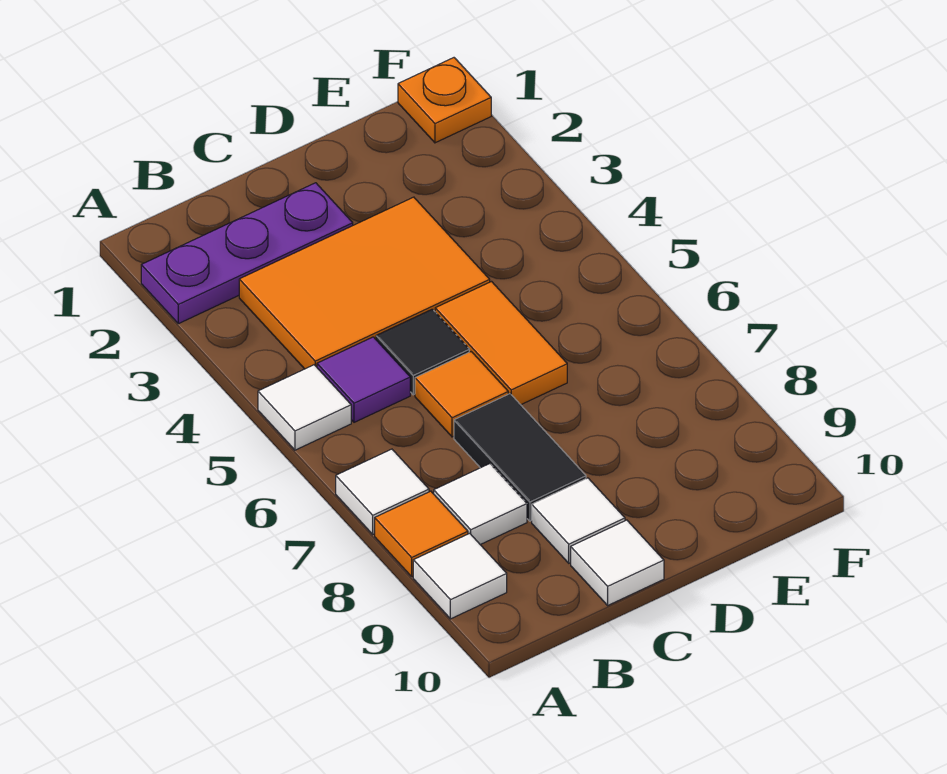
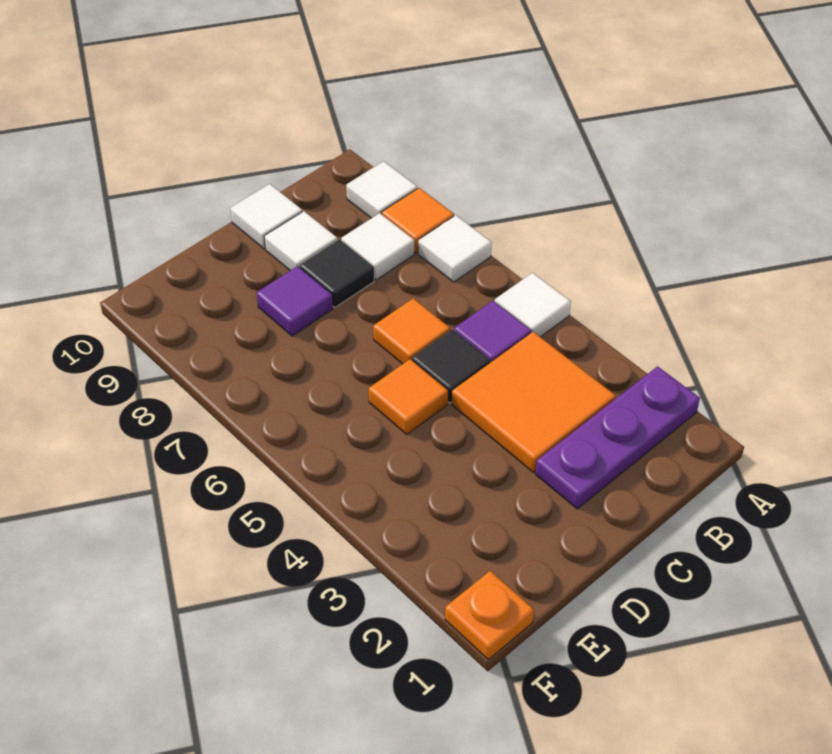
orange 2x3 tile [239,197,490,369] -> orange 2x2 tile [452,332,616,472]
black 1x2 tile [454,394,586,521] -> black 1x1 tile [299,239,374,307]
orange 1x2 tile [435,282,567,405] -> orange 1x1 tile [369,359,448,434]
none -> purple 1x1 tile [257,266,333,336]

